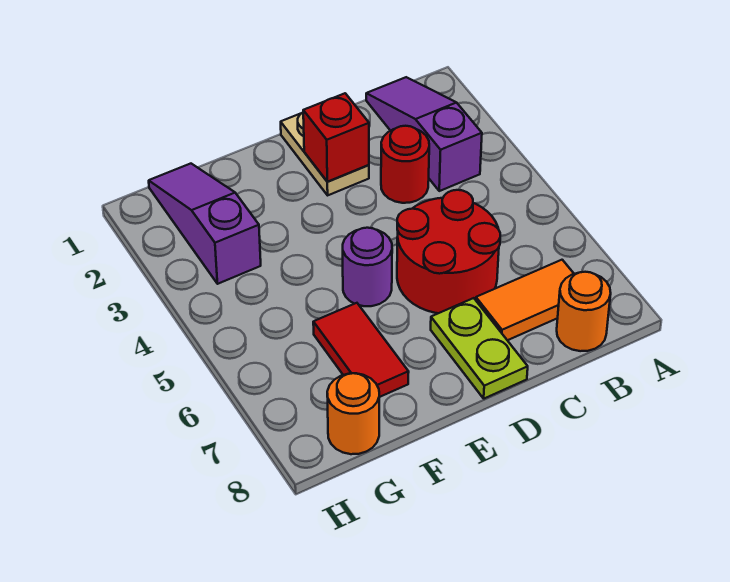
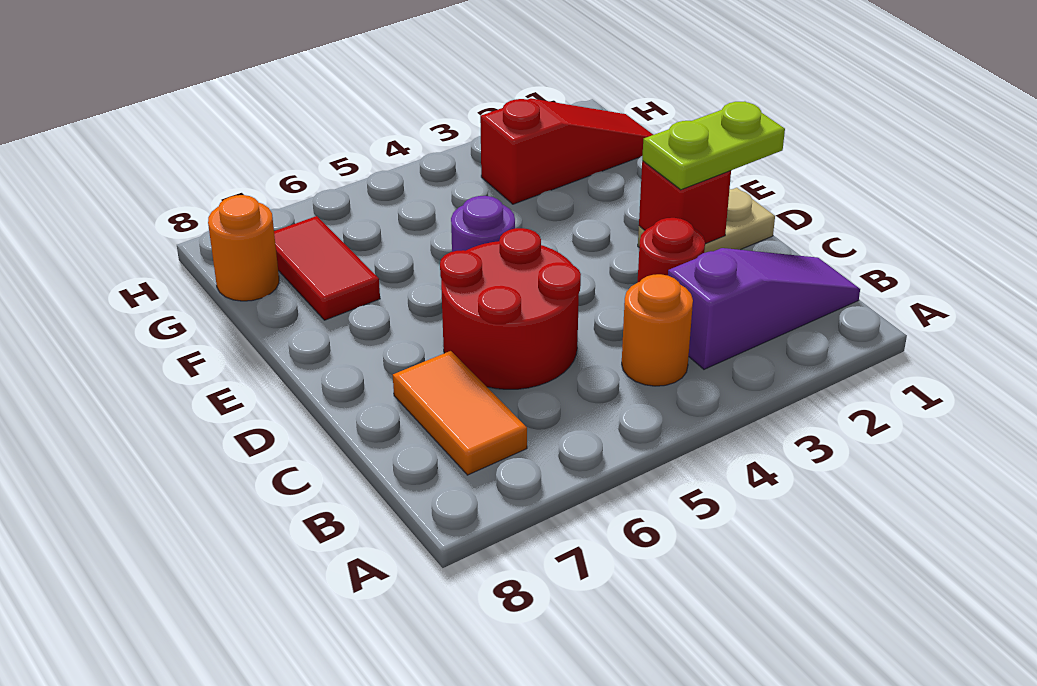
orange 1x1 round brick [557,272,611,351] -> orange 1x1 round brick moved to [622,274,693,386]
lime 1x2 plate [431,298,528,399] -> lime 1x2 plate moved to [642,101,785,190]
red 1x2 tile [313,303,409,397] -> red 1x2 tile turned to [274,216,380,320]
purple 1x3 slope [149,164,261,284] -> red 1x3 slope [480,98,653,204]

